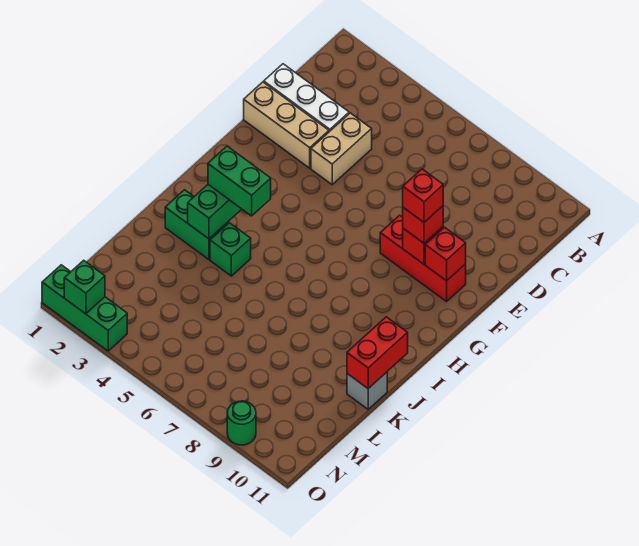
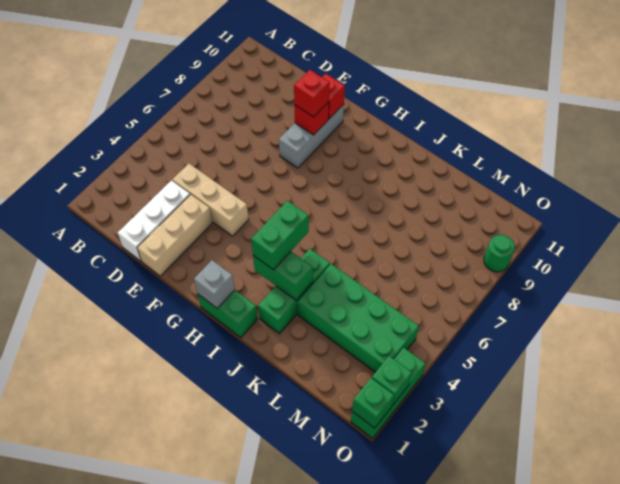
tan 1x2 brick [311,113,372,185] -> tan 1x3 brick [172,164,249,236]
red 1x3 brick [380,215,466,302] -> grey 1x3 brick [279,104,344,168]
red 1x1 brick [403,169,443,222] -> none
none -> green 1x2 brick [198,290,258,338]
red 1x2 brick [347,317,408,389] -> none
none -> green 2x4 brick [297,264,419,372]
grey 1x1 brick [347,372,387,409] -> grey 1x1 brick moved to [194,260,235,308]
none -> green 1x1 brick [352,378,394,428]

